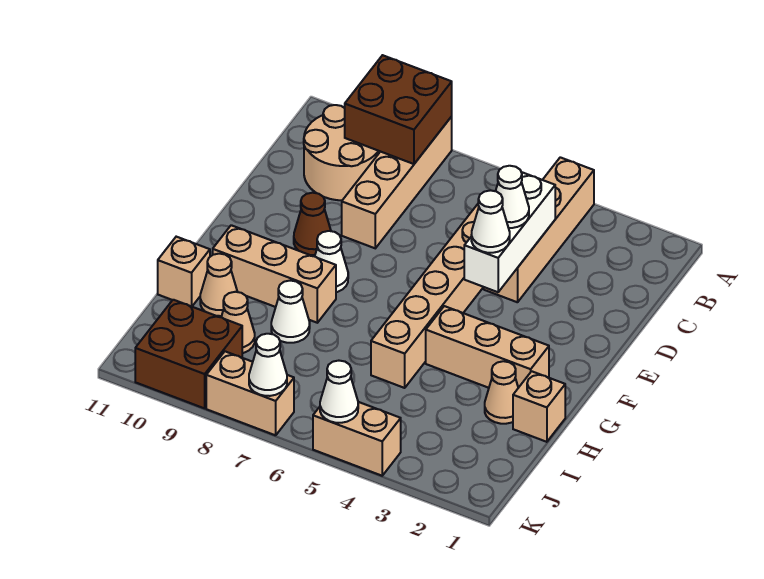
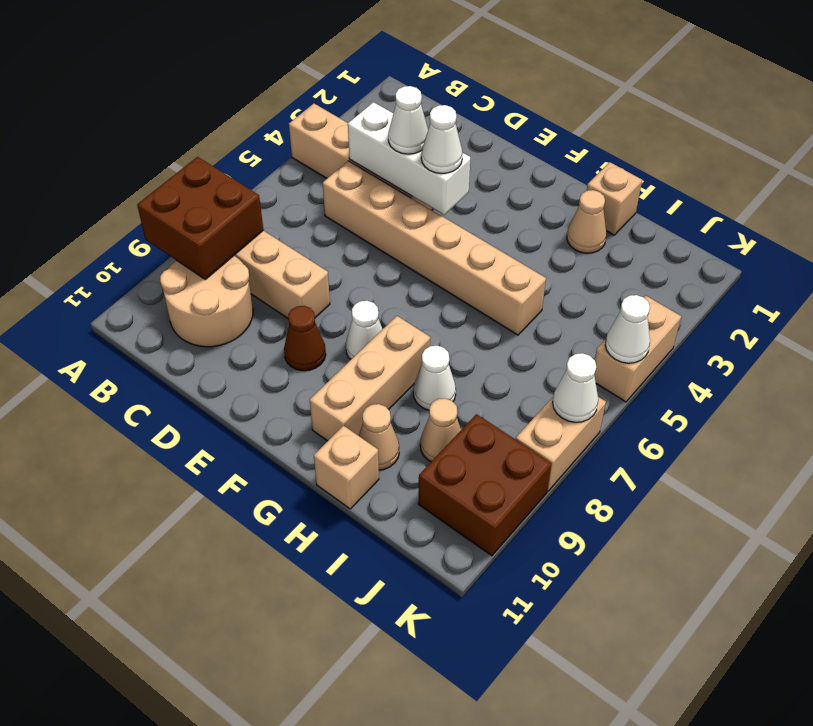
tan 1x3 brick [426,306,549,388] -> none

